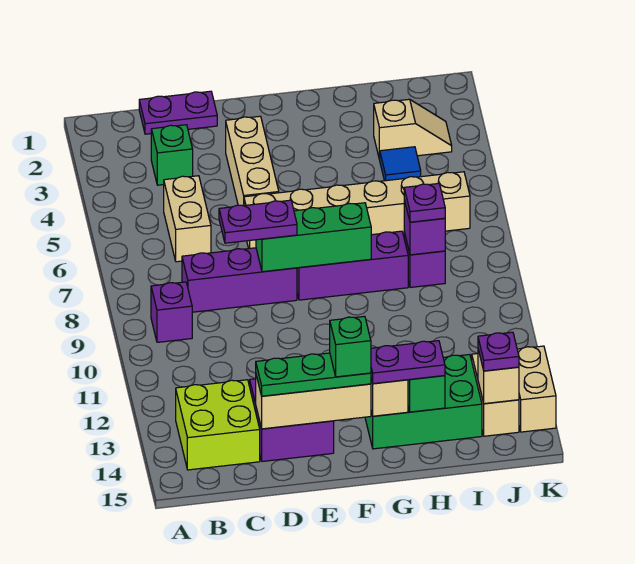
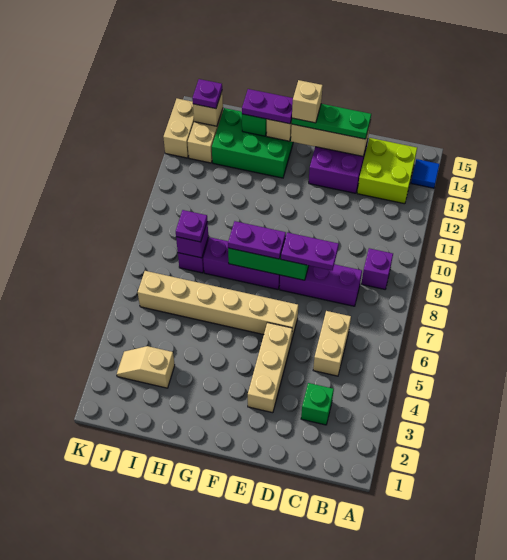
purple 1x2 plate [139,91,217,134] -> purple 1x2 plate moved to [228,221,286,259]
green 1x1 brick [330,316,371,377] -> tan 1x1 brick [292,80,323,123]
blue 1x1 tile [380,147,421,181] -> blue 1x1 tile moved to [411,159,439,188]

